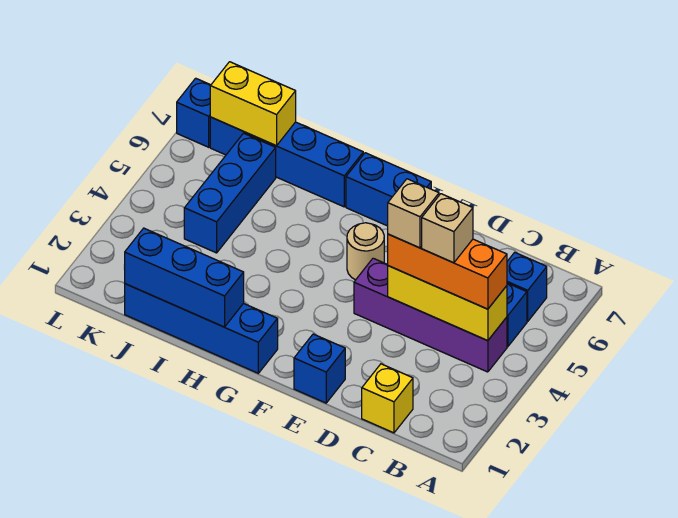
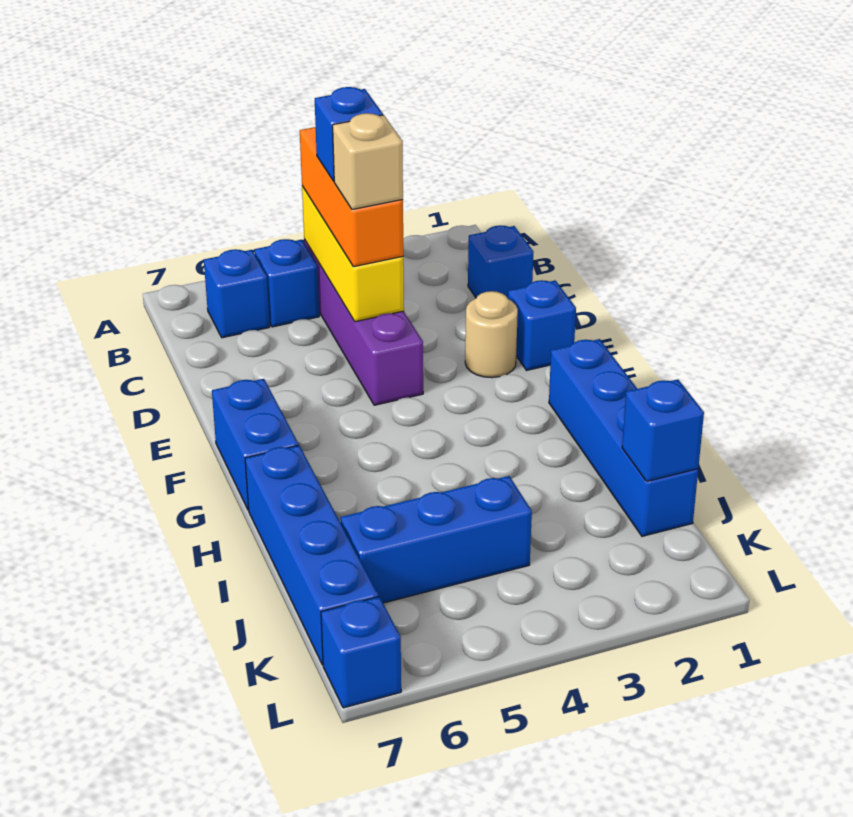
yellow 1x1 brick [362,364,413,433] -> blue 1x1 brick [468,226,534,298]
tan 1x1 brick [422,194,473,263] -> blue 1x1 brick [315,87,383,181]
tan 1x1 round brick [347,223,384,280] -> tan 1x1 round brick moved to [465,291,518,378]
blue 1x3 brick [125,228,244,327] -> blue 1x1 brick [622,379,704,482]
yellow 1x2 brick [210,62,296,146] -> none

